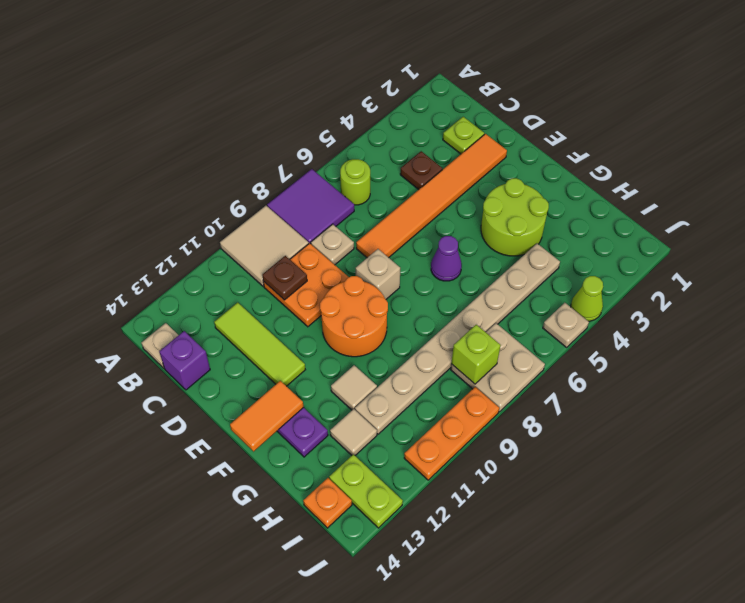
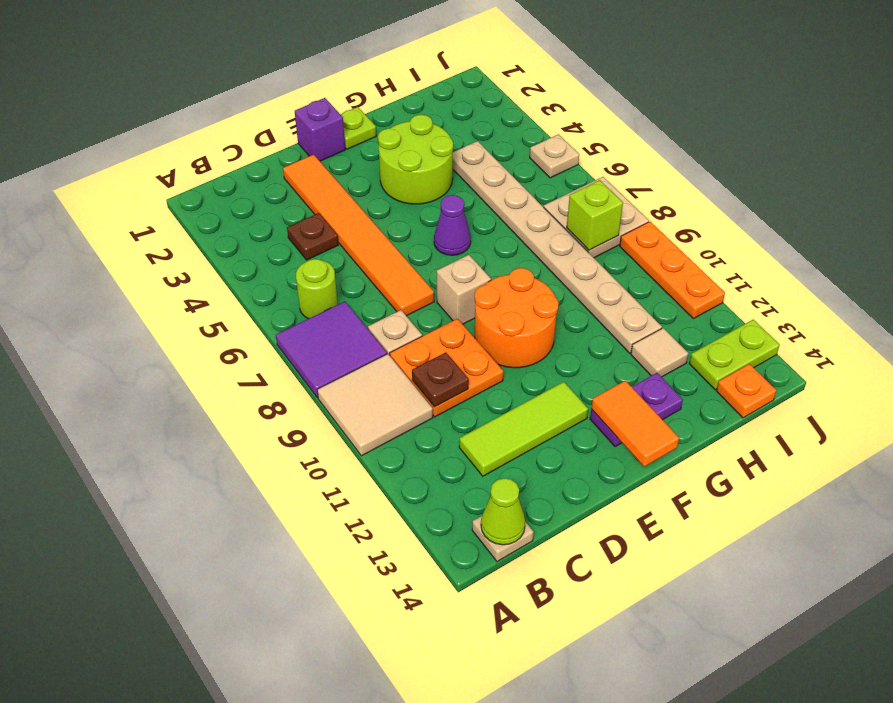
lime 1x1 plate [443,117,484,154] -> lime 1x1 plate moved to [340,107,376,149]
purple 1x1 brick [159,331,210,390] -> purple 1x1 brick moved to [295,98,345,161]
tan 1x1 tile [331,365,377,410] -> none
lime 1x1 cone [571,276,603,321] -> lime 1x1 cone moved to [481,478,525,545]

